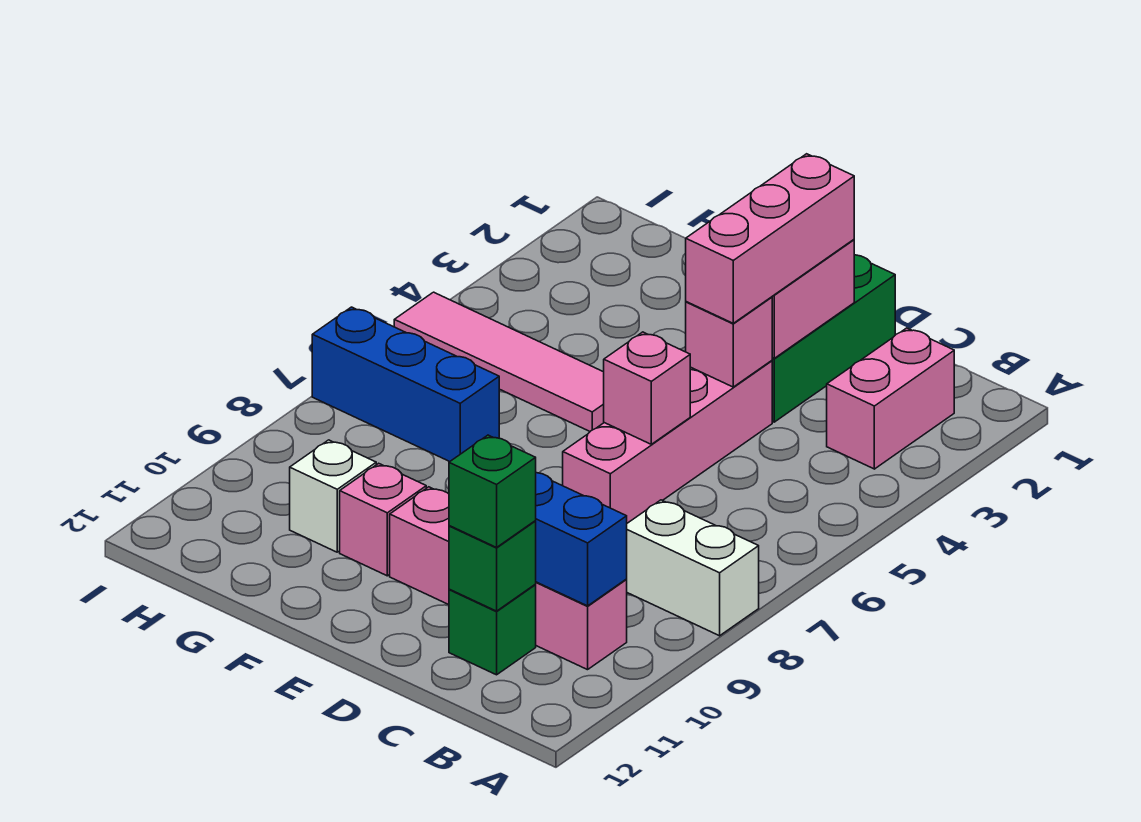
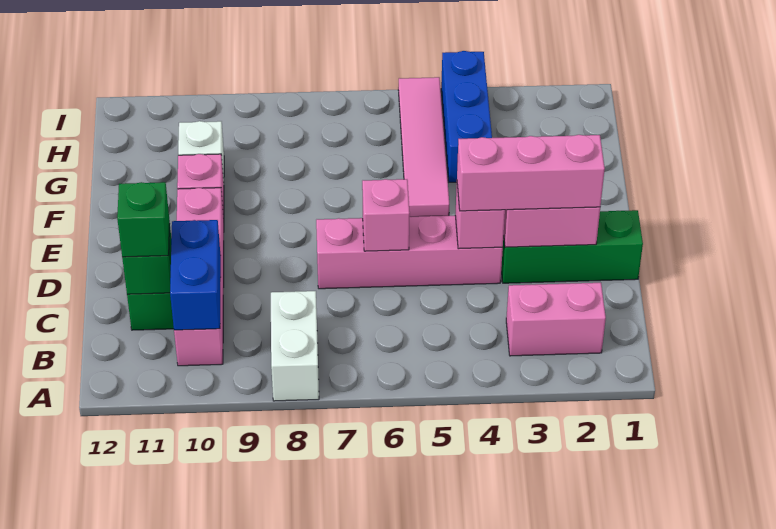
blue 1x3 brick [312,307,499,462] -> blue 1x3 brick moved to [441,51,492,182]

